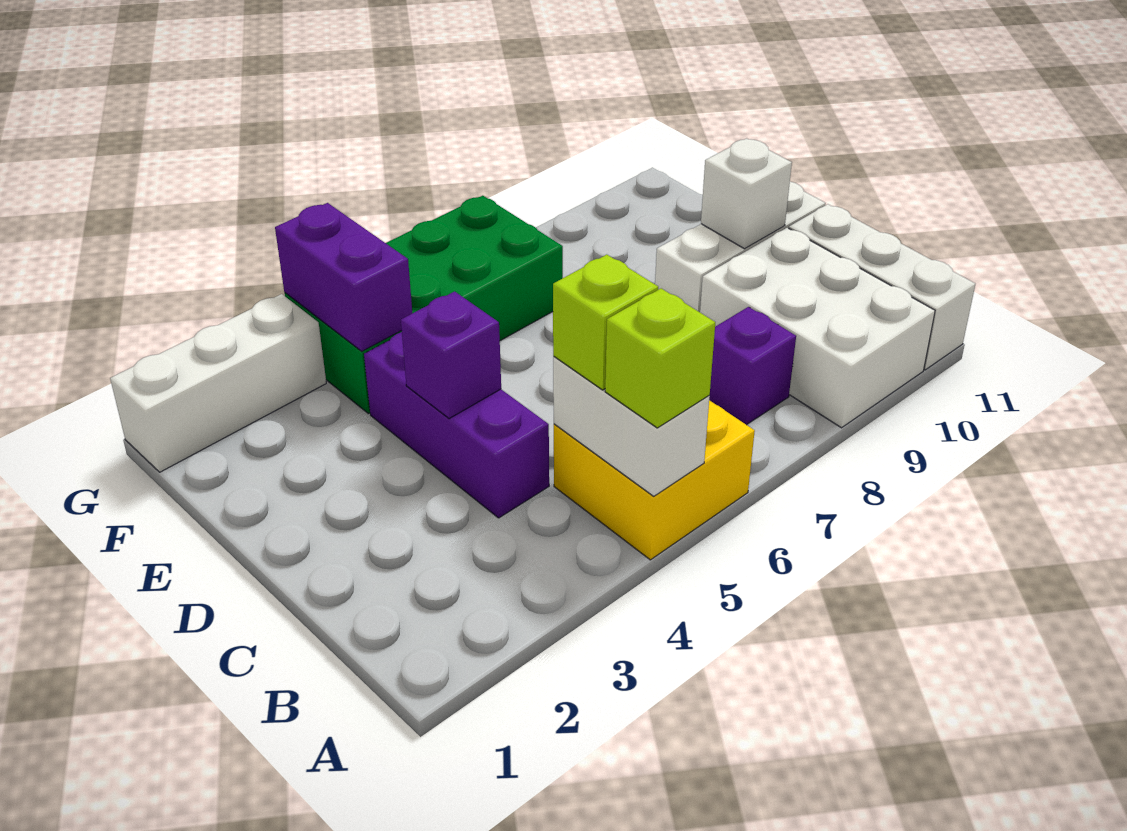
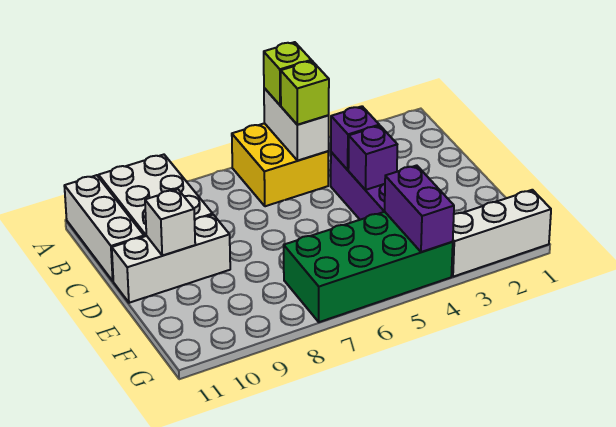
purple 1x1 brick [709,307,796,425] -> purple 1x1 brick moved to [331,106,379,170]

